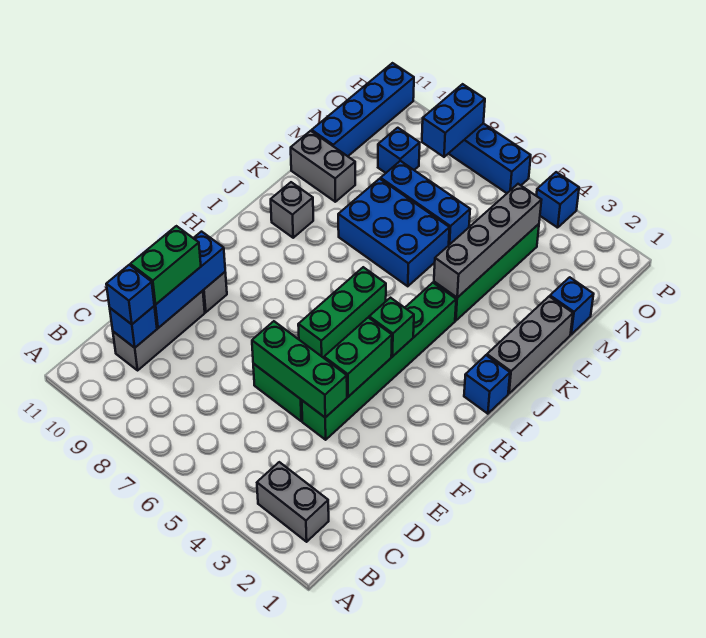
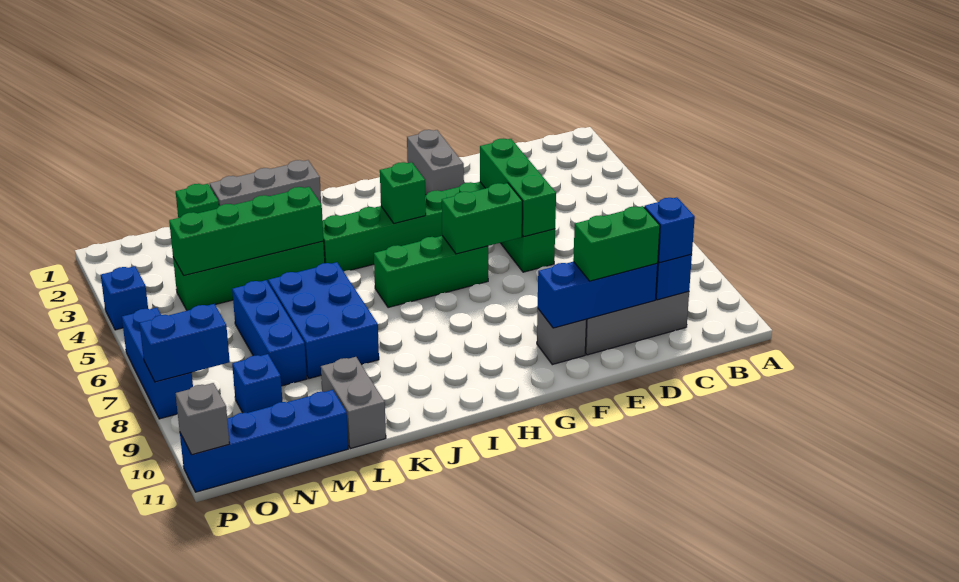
grey 1x2 brick [257,462,329,542] -> grey 1x2 brick moved to [407,130,464,195]
green 1x2 brick [324,317,392,397] -> green 1x2 brick moved to [442,183,522,254]
blue 1x1 brick [464,355,510,414] -> none
grey 1x1 brick [271,182,313,238] -> grey 1x1 brick moved to [176,383,230,455]
grey 1x4 brick [434,184,541,298] -> green 1x4 brick [169,187,324,275]
blue 1x1 brick [550,277,594,334] -> green 1x1 brick [176,184,219,218]

